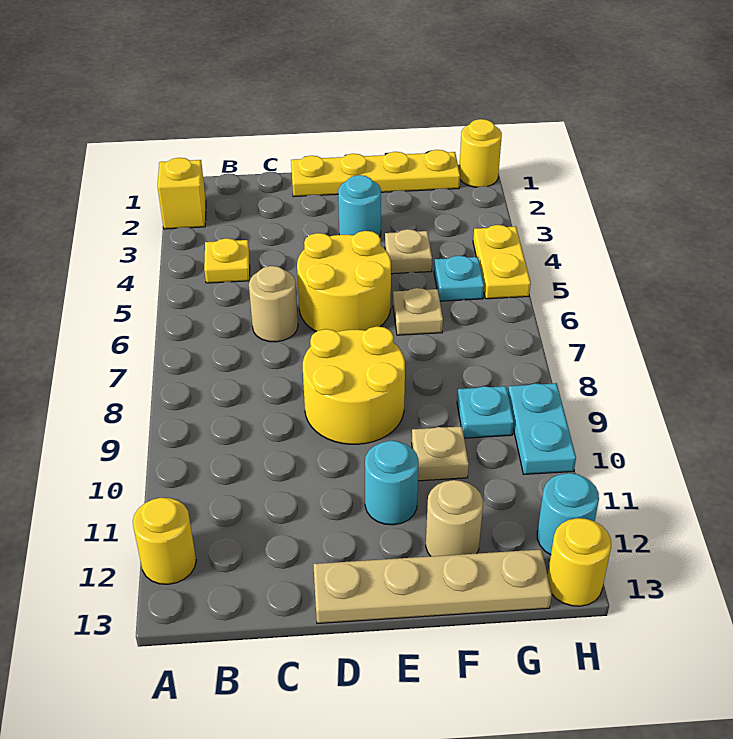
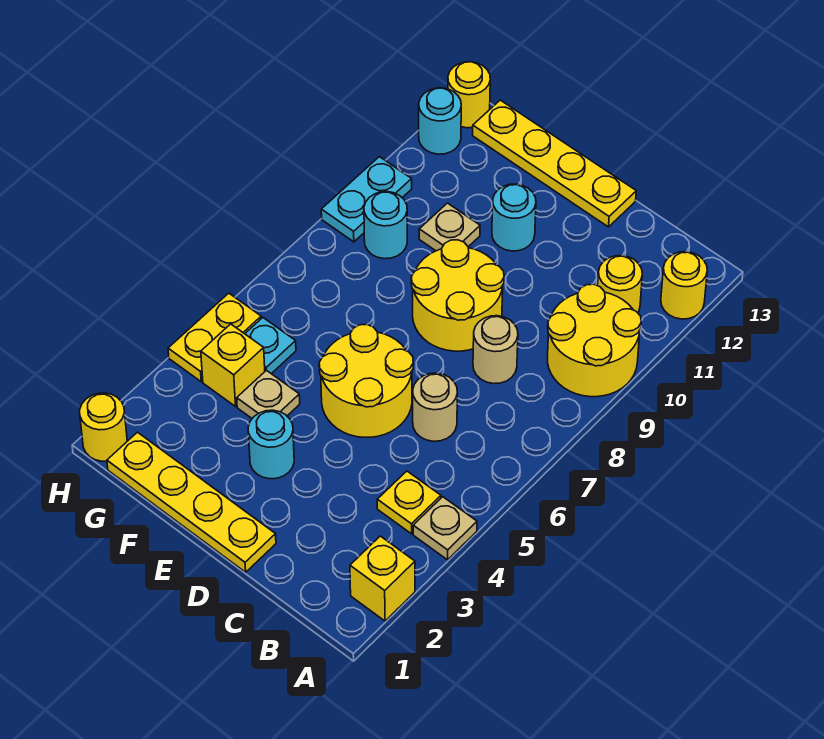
none -> yellow 2x2 round brick [548,284,641,397]
none -> yellow 1x1 round brick [598,256,642,313]
tan 1x4 plate [313,549,552,623] -> yellow 1x4 plate [473,100,636,227]
tan 1x1 plate [393,288,443,335] -> tan 1x1 plate moved to [413,497,477,560]
tan 1x1 round brick [426,480,483,556] -> tan 1x1 round brick moved to [473,316,518,384]
none -> yellow 1x1 brick [201,324,265,406]
cyan 1x1 plate [457,386,514,438] -> cyan 1x1 round brick [364,192,407,259]

